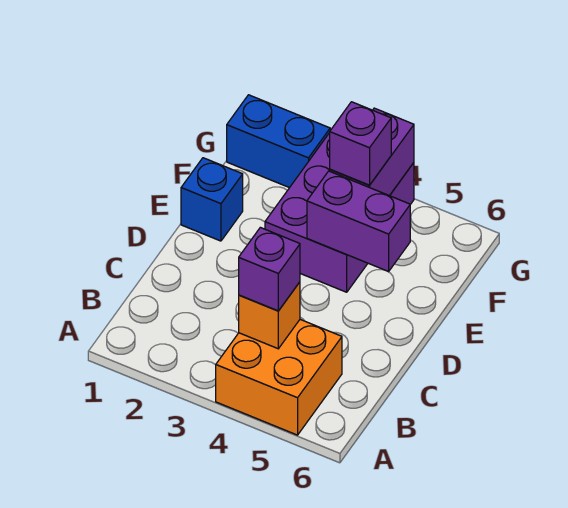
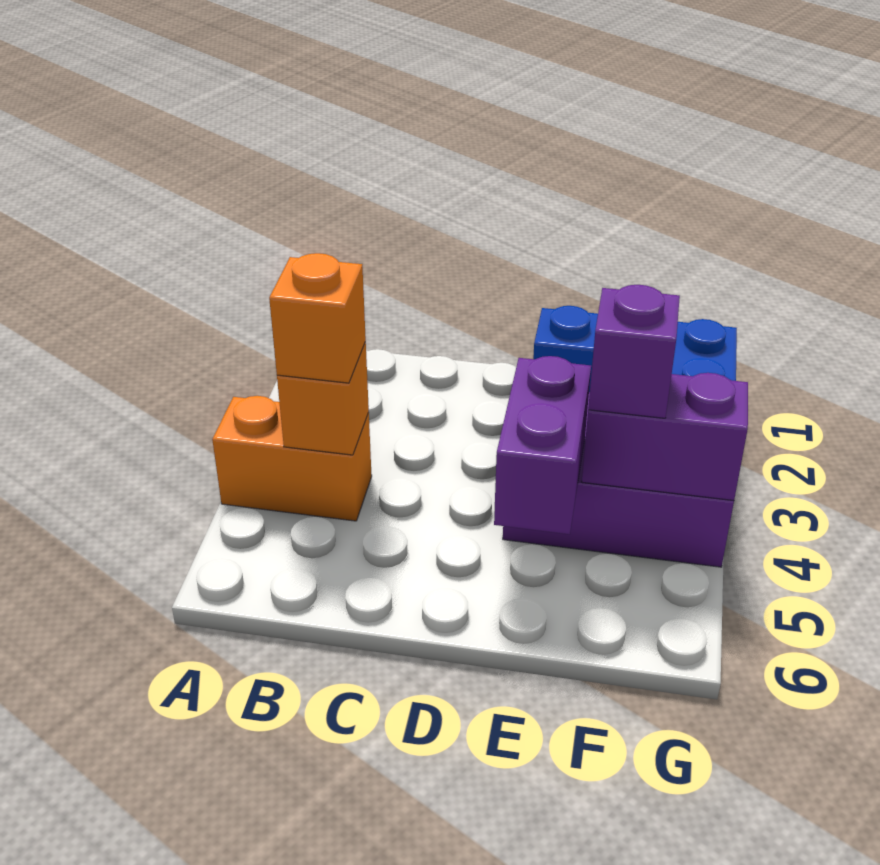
orange 2x2 brick [216,320,342,435] -> orange 1x2 brick [212,396,372,521]
purple 1x1 brick [239,227,300,311] -> orange 1x1 brick [269,253,366,383]

